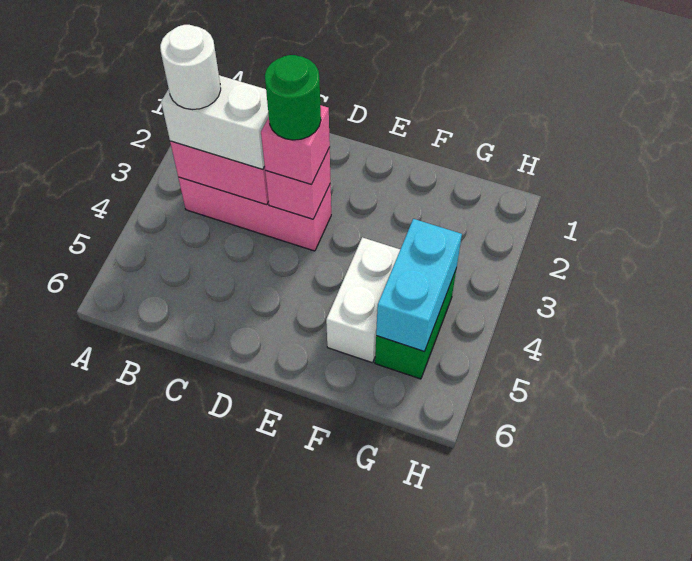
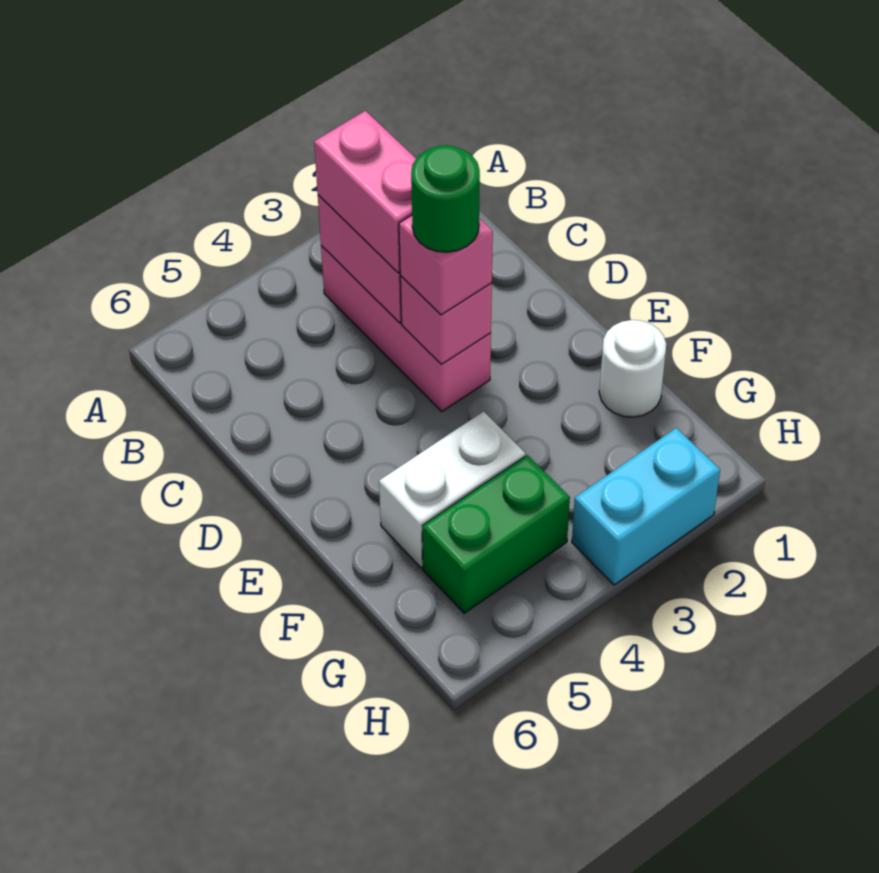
white 1x2 brick [161,75,269,169] -> pink 1x2 brick [314,111,416,273]
white 1x1 round brick [160,25,221,110] -> white 1x1 round brick moved to [599,320,666,417]
cyan 1x2 brick [376,219,462,352] -> cyan 1x2 brick moved to [572,428,720,585]

